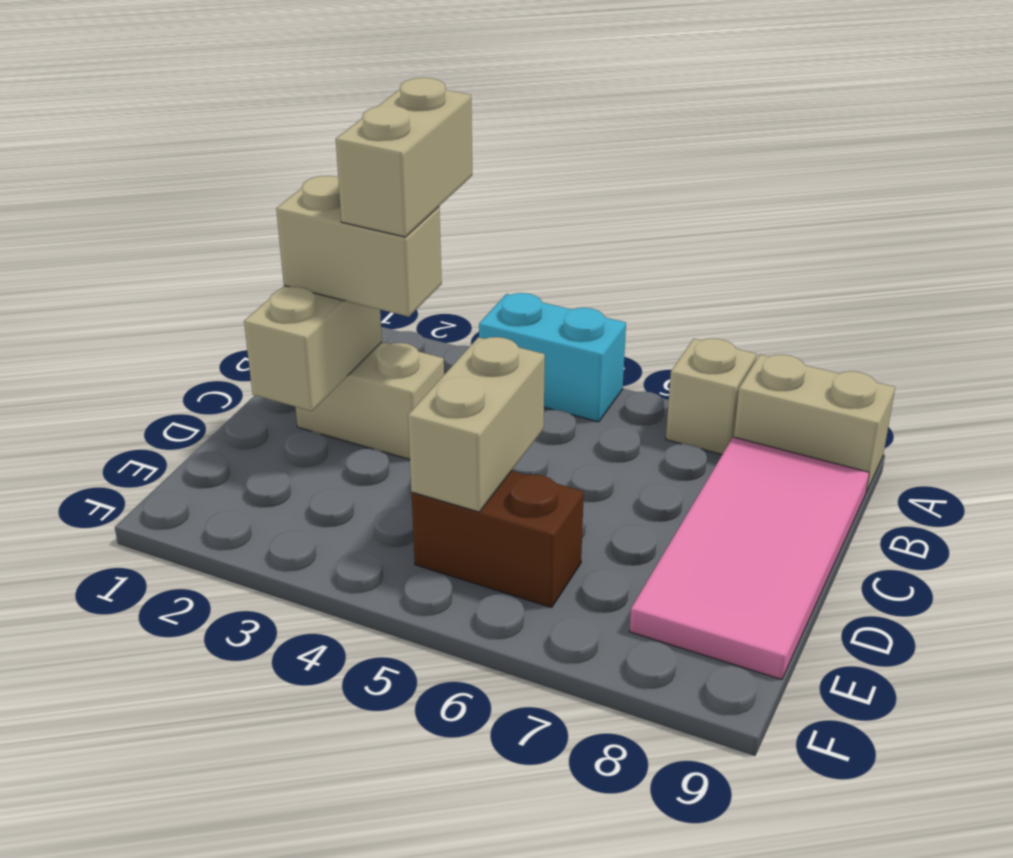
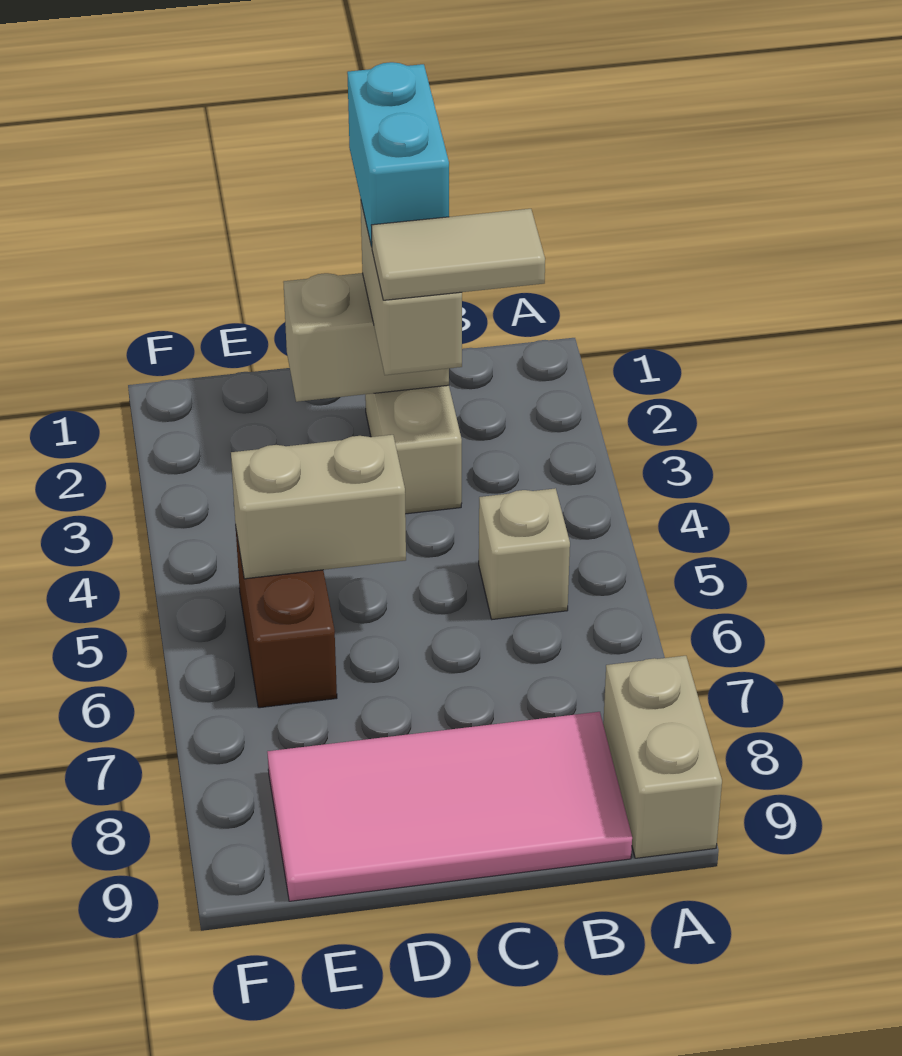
cyan 1x2 brick [479,293,626,422] -> cyan 1x2 brick moved to [347,62,449,247]
tan 1x1 brick [666,338,757,454] -> tan 1x1 brick moved to [479,488,570,619]
tan 1x2 brick [336,78,472,237] -> tan 1x2 tile [371,209,545,300]

